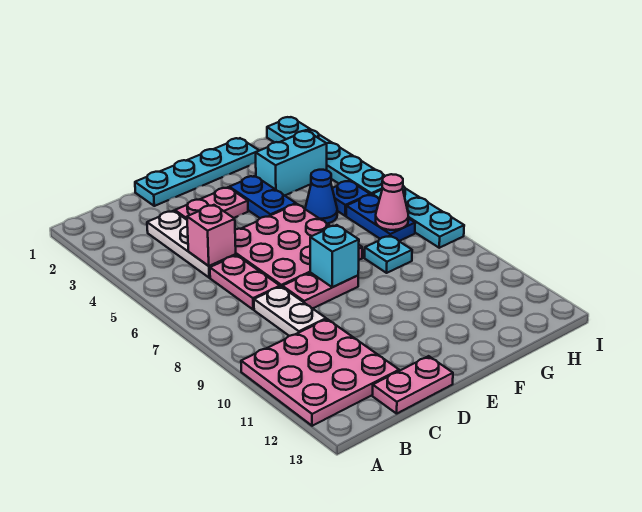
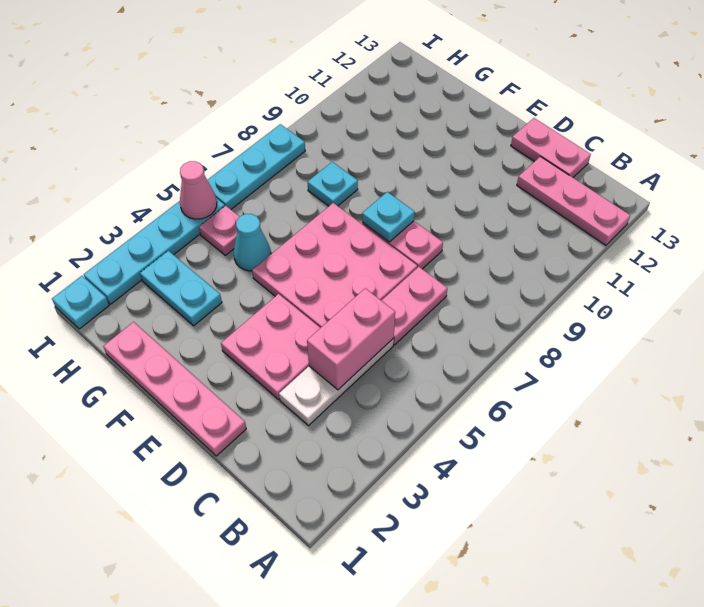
pink 3x3 plate [241,319,399,426] -> pink 1x3 plate [517,157,630,245]
pink 1x1 brick [187,205,236,266] -> pink 1x2 brick [307,288,395,390]
white 1x2 plate [254,287,326,336] -> none
cyan 1x4 plate [135,138,259,206] -> pink 1x4 plate [103,322,246,456]
pink 1x2 plate [175,187,248,220] -> pink 2x2 plate [221,294,320,399]
cyan 1x1 brick [310,225,359,287] -> cyan 1x1 plate [362,192,415,242]
blue 1x2 plate [229,176,296,218] -> none
cyan 1x2 brick [256,131,327,196] -> cyan 1x2 plate [140,251,222,326]
blue 1x1 cone [305,170,337,224] -> cyan 1x1 cone [234,214,271,271]
blue 1x1 plate [332,181,370,216] -> pink 1x1 plate [199,206,240,255]
blue 1x2 plate [346,195,415,241] -> none
pink 1x1 cone [376,174,408,230] -> pink 1x1 cone moved to [180,161,217,219]

